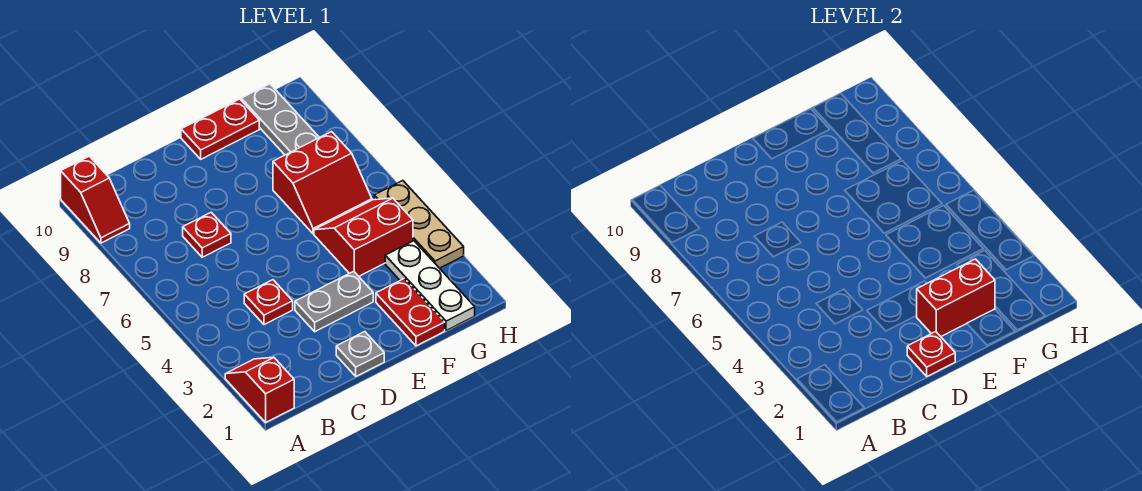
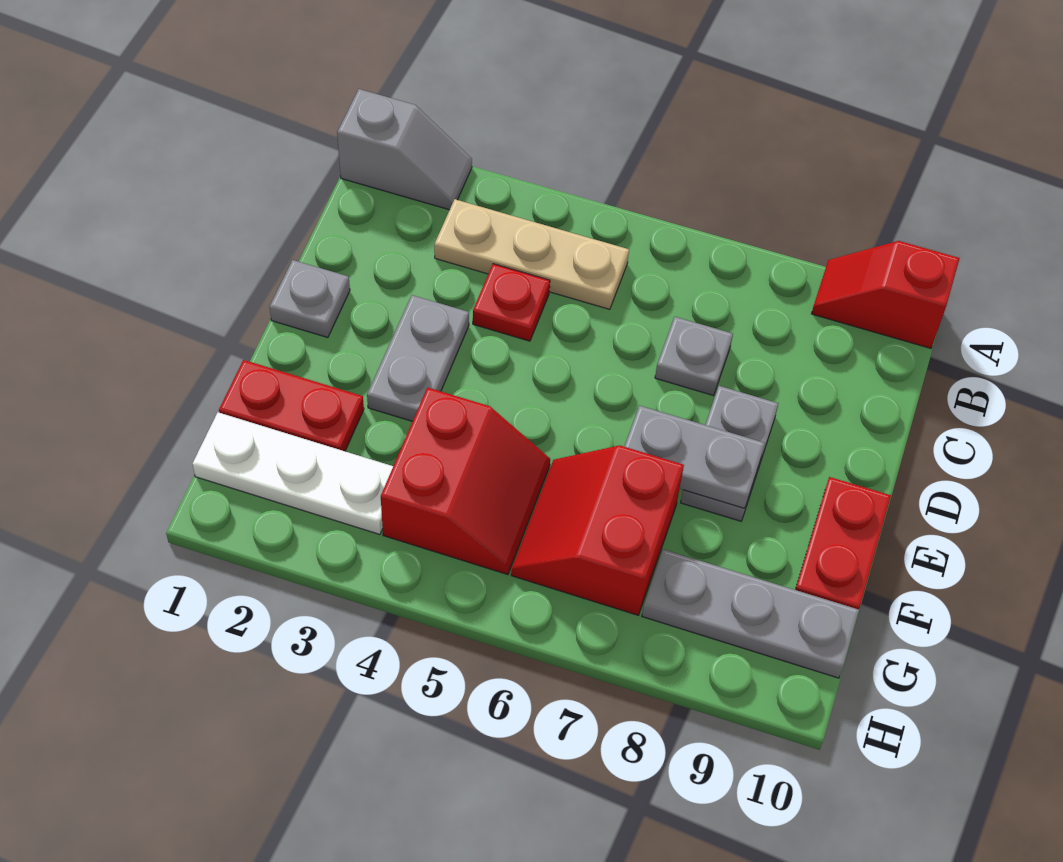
red 1x2 slope [225,357,294,422] -> grey 1x2 slope [337,89,472,210]
red 1x1 plate [183,212,231,257] -> grey 1x1 plate [655,317,733,396]
red 1x1 plate [907,332,955,376] -> none
none -> grey 1x2 plate [681,386,779,521]
red 1x2 brick [916,259,995,336] -> none
none -> grey 1x2 plate [624,406,765,508]
tan 1x3 plate [374,181,464,268] -> tan 1x3 plate moved to [434,199,629,309]

